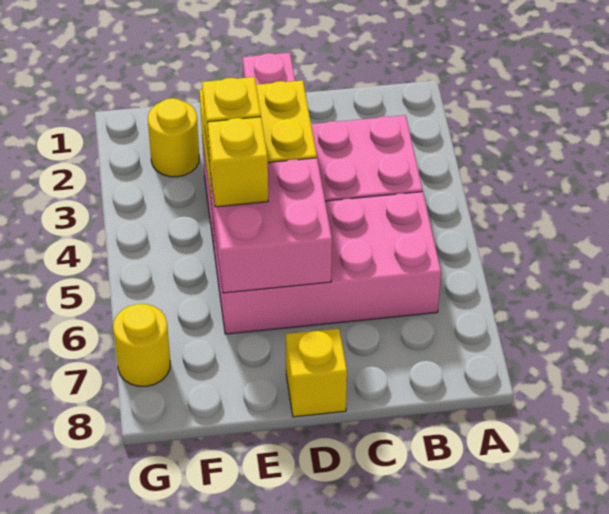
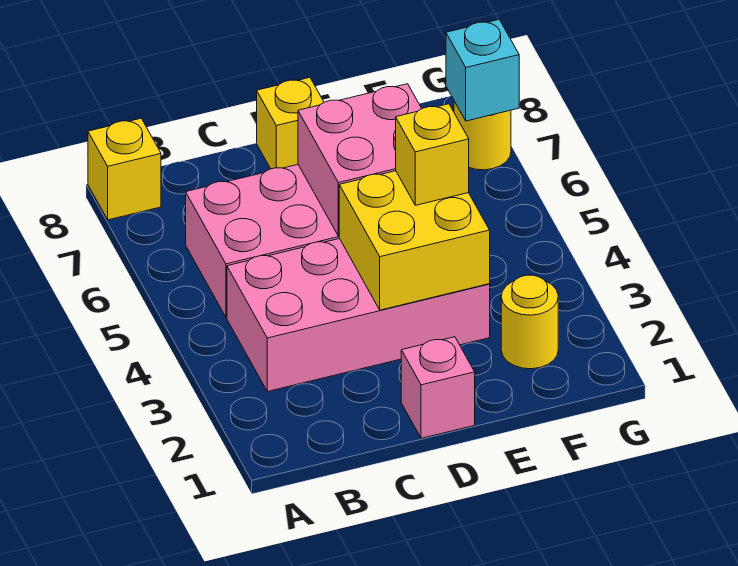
yellow 1x1 brick [207,117,268,207] -> yellow 1x1 brick moved to [88,118,161,220]
none -> cyan 1x1 brick [446,20,519,121]

